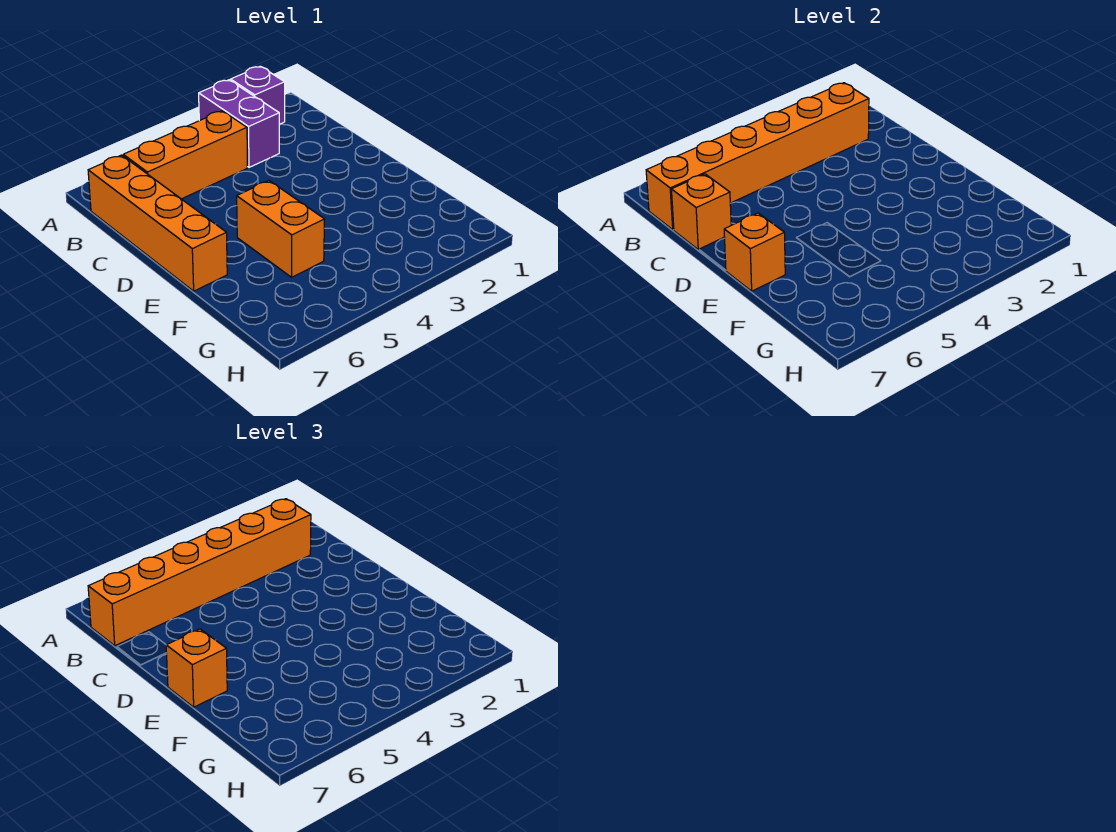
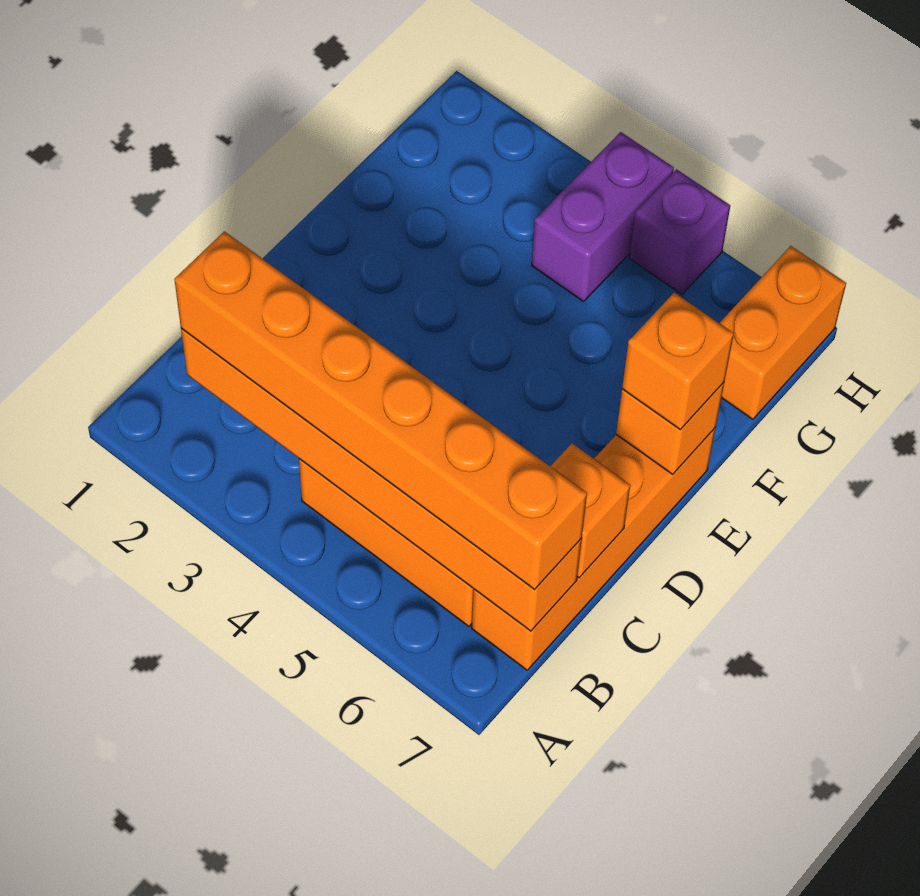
purple 1x1 brick [231,66,285,124] -> purple 1x1 brick moved to [629,169,730,294]
purple 1x2 brick [199,80,279,167] -> purple 1x2 brick moved to [532,132,674,302]
orange 1x2 brick [237,181,324,277] -> orange 1x2 brick moved to [720,246,846,419]

